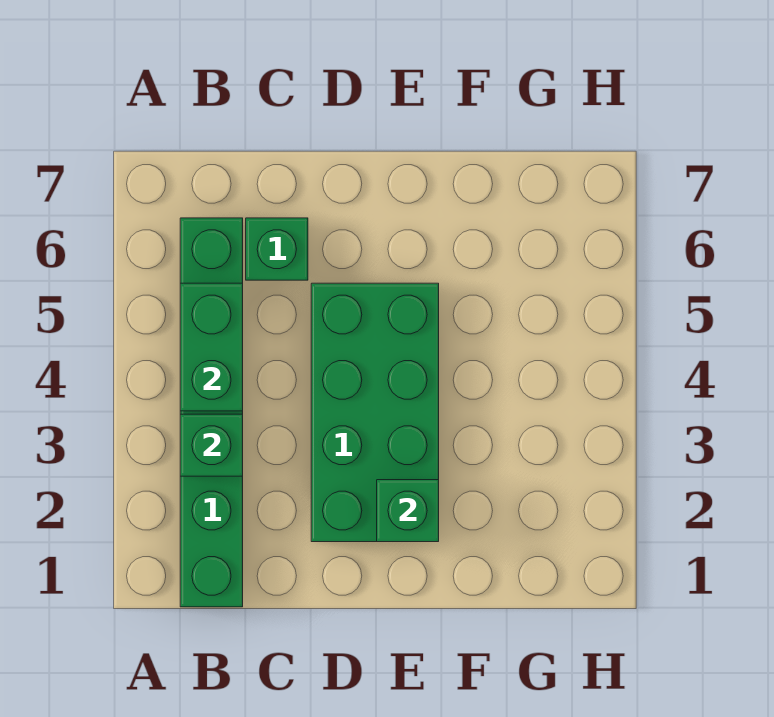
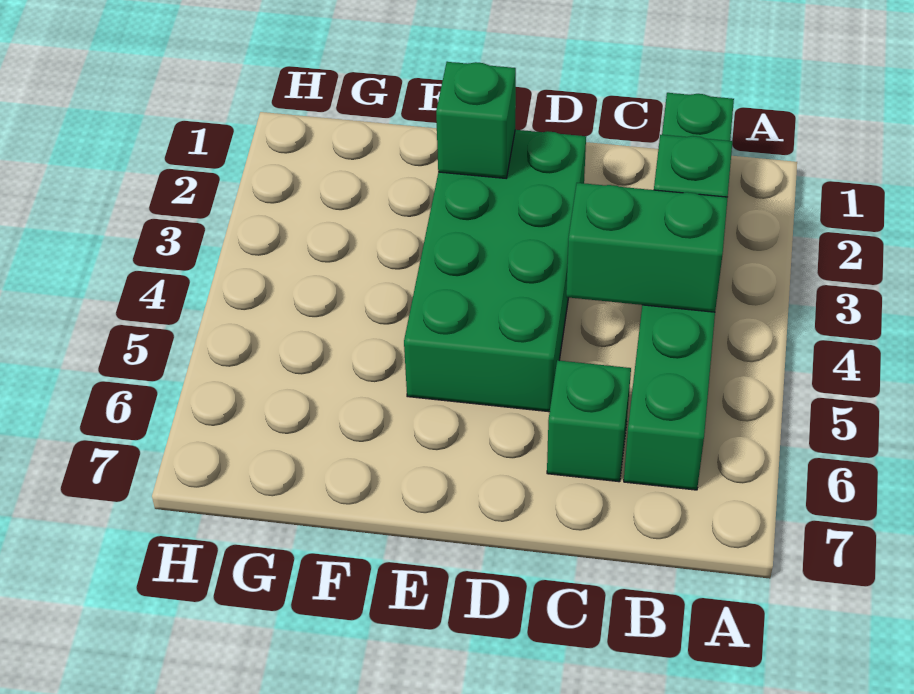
green 1x2 brick [180,283,243,411] -> green 1x2 brick turned to [566,183,728,312]

